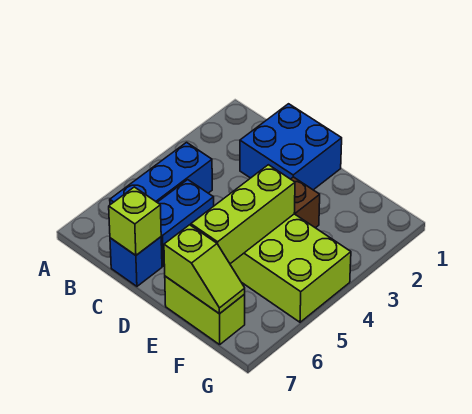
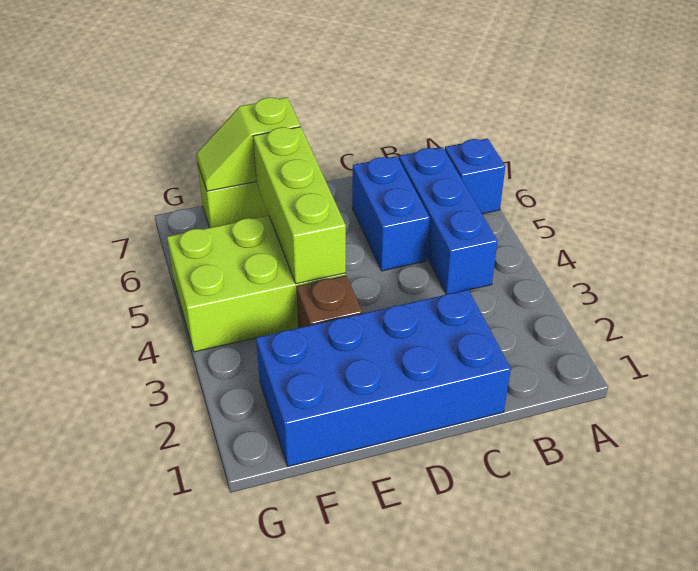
blue 2x2 brick [240,104,342,190] -> blue 2x4 brick [256,290,511,466]
blue 1x1 brick [110,237,162,286] -> blue 1x1 brick moved to [445,138,505,214]
lime 1x1 brick [109,187,161,255] -> none

